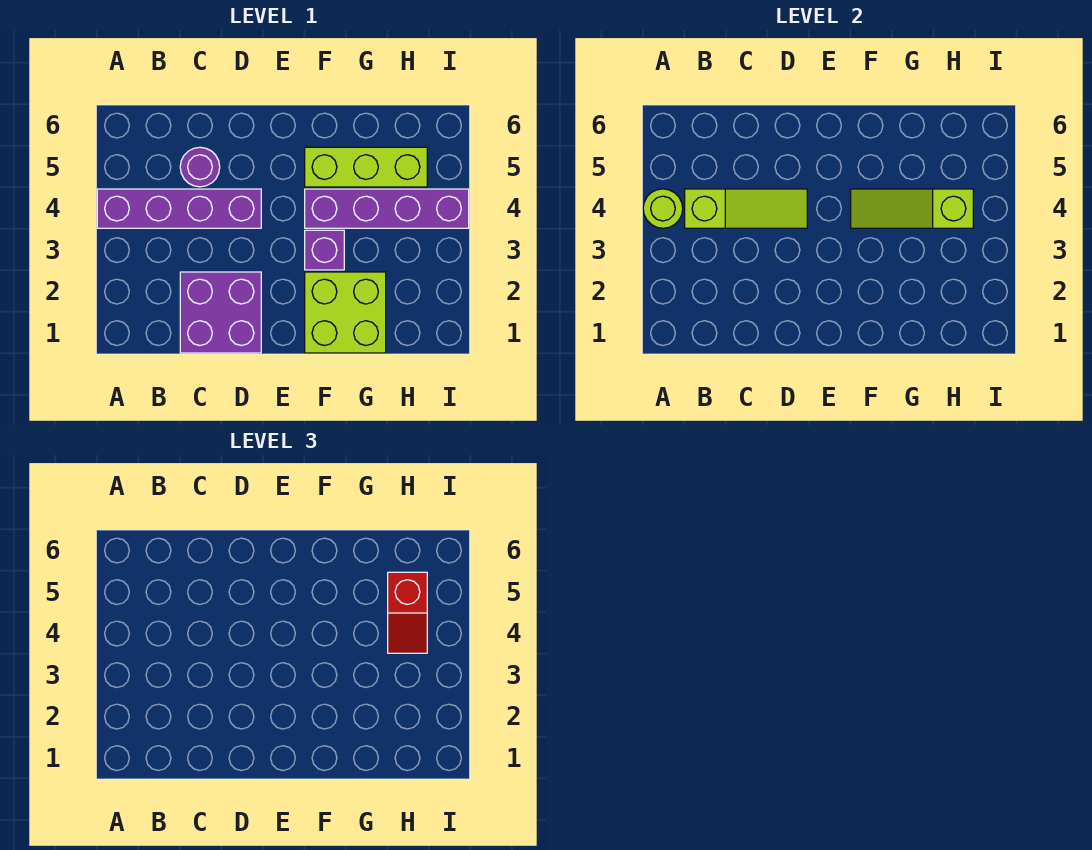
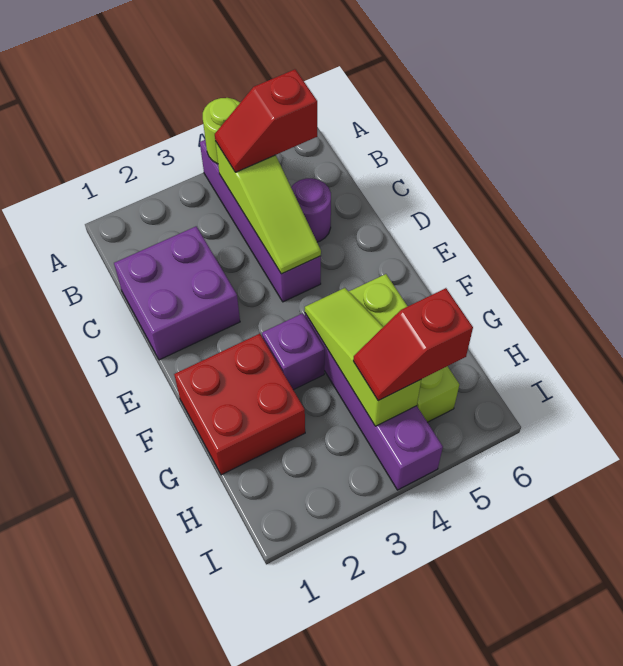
none -> red 1x2 slope [215,69,317,172]
lime 2x2 brick [305,272,386,353] -> red 2x2 brick [174,333,305,475]

